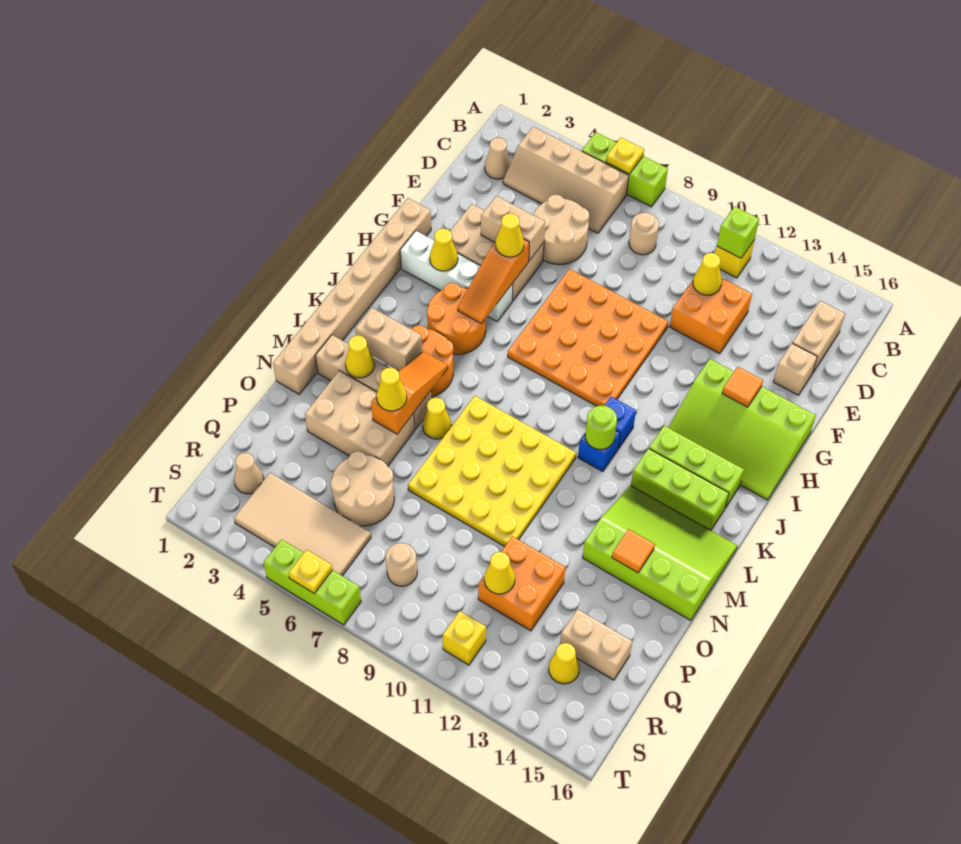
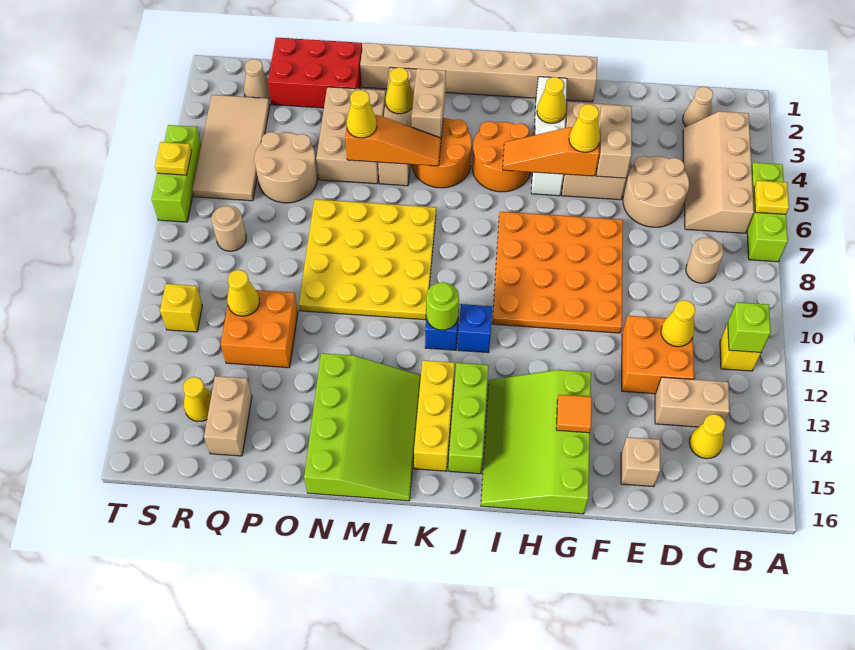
tan 1x2 brick [793,301,845,372] -> tan 1x2 brick moved to [655,377,730,427]
lime 1x3 brick [631,448,729,530] -> yellow 1x3 brick [414,360,455,471]
yellow 1x1 cone [422,398,451,439] -> yellow 1x1 cone moved to [689,414,725,459]
orange 1x1 tile [612,529,655,573] -> none
none -> red 2x3 brick [268,38,362,108]

